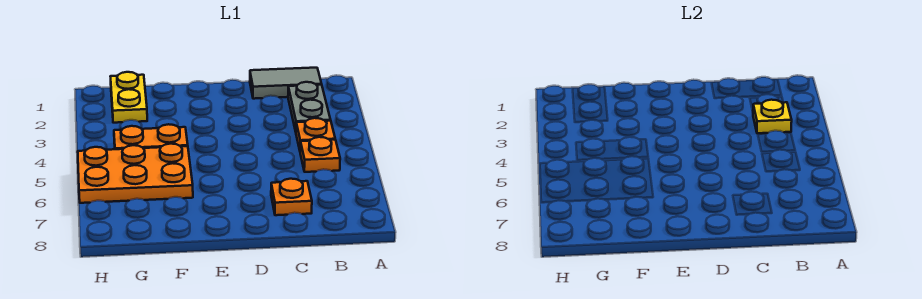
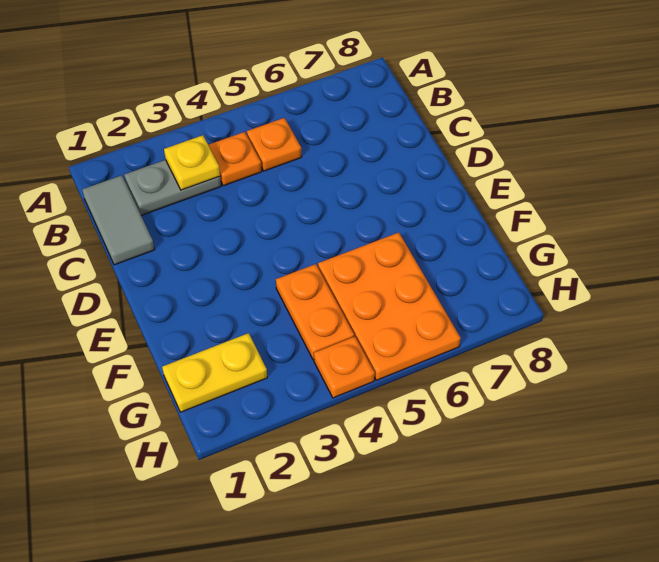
orange 1x1 plate [271,179,312,215] -> orange 1x1 plate moved to [314,337,375,398]

